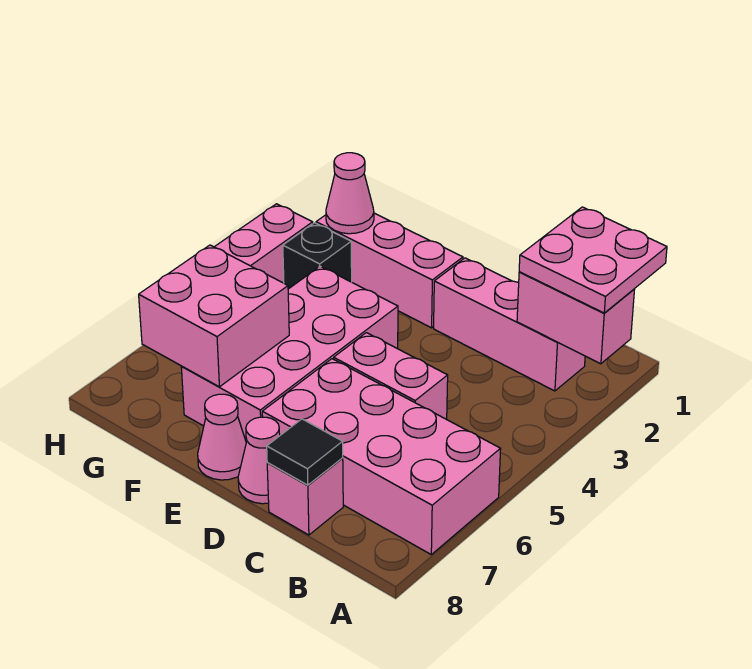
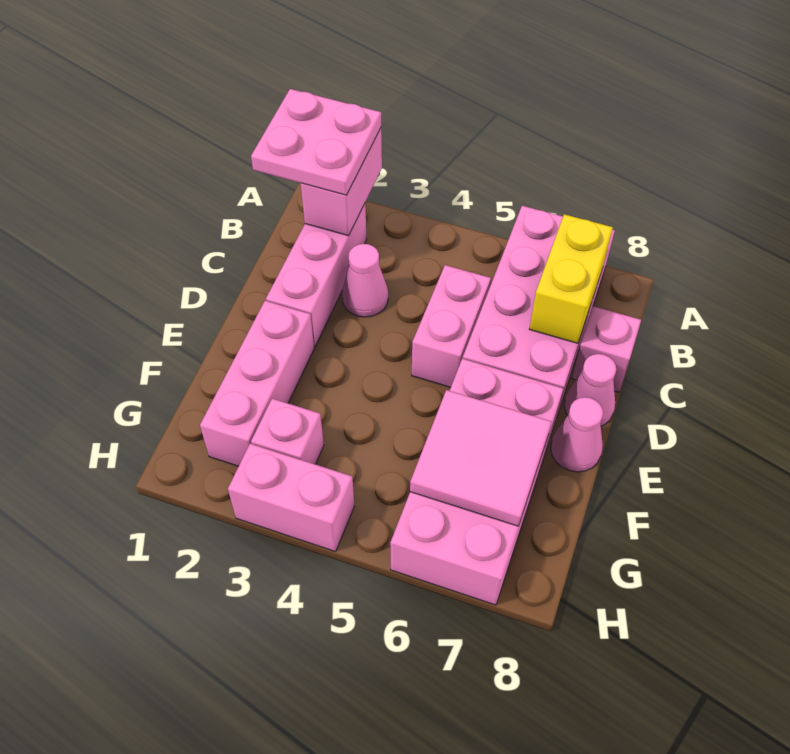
none -> yellow 1x2 brick [529,214,613,343]
black 1x1 tile [267,419,343,485] -> none
pink 2x4 brick [181,266,398,442] -> pink 2x4 brick turned to [390,359,563,605]
pink 2x2 brick [139,245,289,387] -> pink 2x2 tile [410,390,551,526]
pink 1x1 cone [326,153,374,234] -> pink 1x1 cone moved to [342,244,388,317]
black 1x1 brick [283,223,352,289] -> pink 1x1 brick [251,399,324,464]

